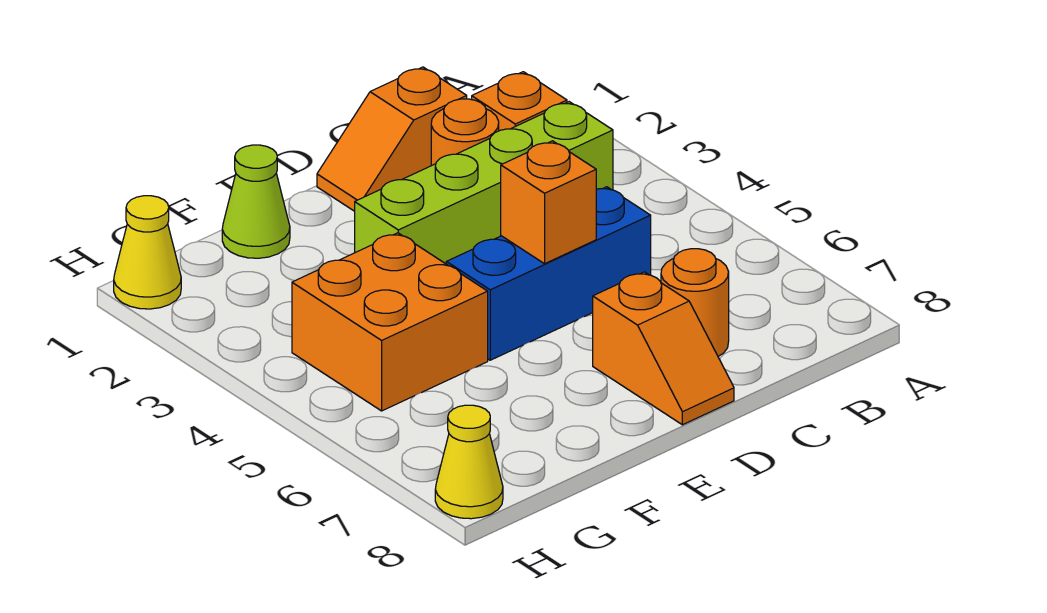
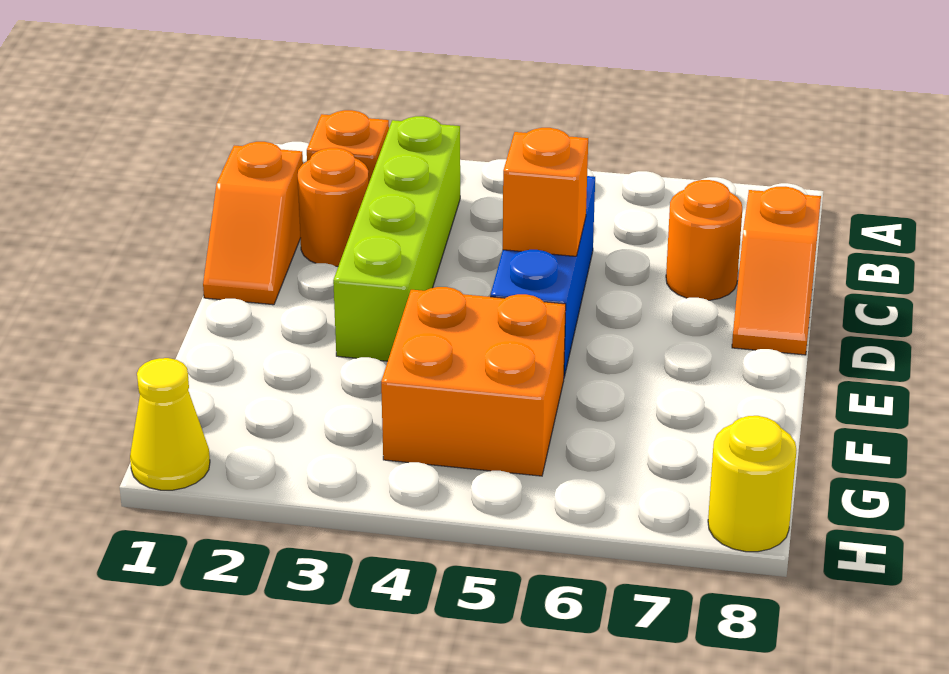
orange 1x2 slope [593,272,734,425] -> orange 1x2 slope turned to [732,187,821,355]
lime 1x1 cone [222,145,290,258] -> none
yellow 1x1 cone [435,405,503,519] -> yellow 1x1 round brick [708,416,796,552]

